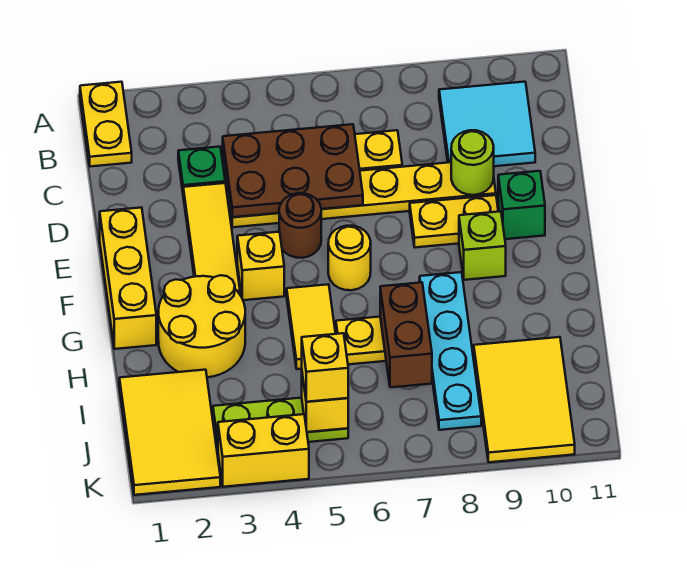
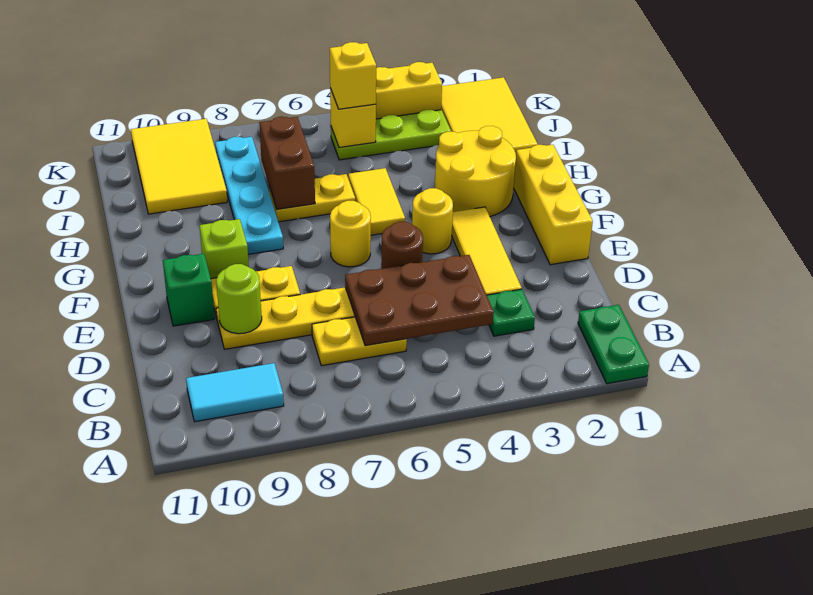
yellow 1x2 plate [80,82,132,167] -> green 1x2 plate [578,305,649,384]
cyan 2x2 tile [439,82,535,166] -> cyan 1x2 tile [186,363,284,422]
yellow 1x1 brick [237,232,284,300] -> yellow 1x1 round brick [412,188,453,254]

